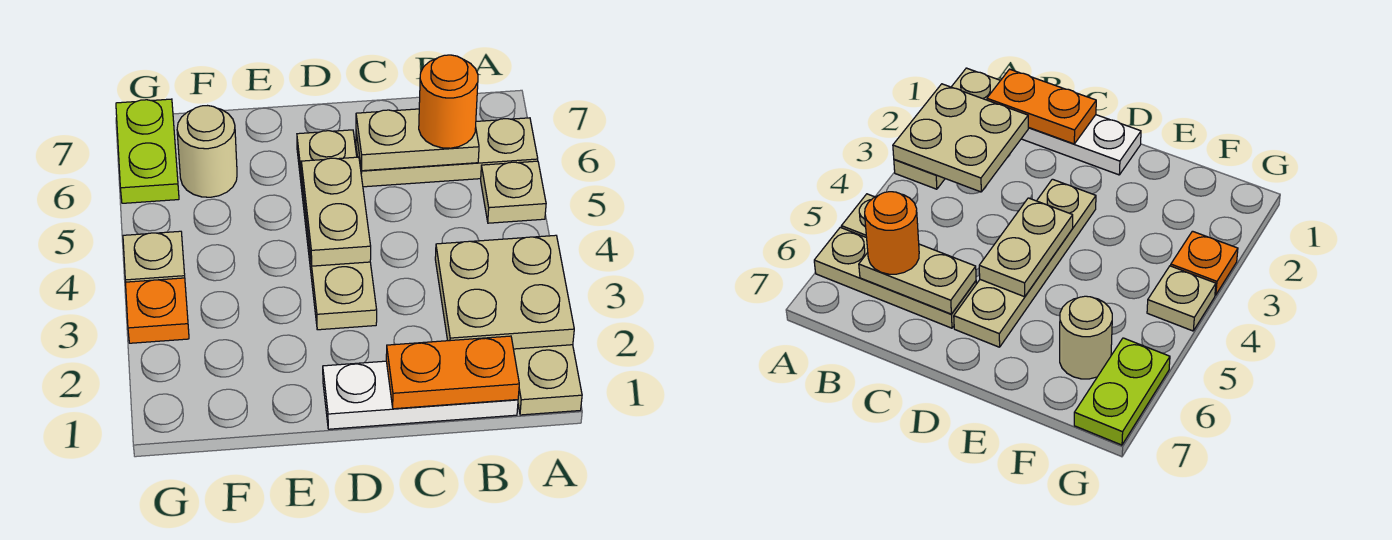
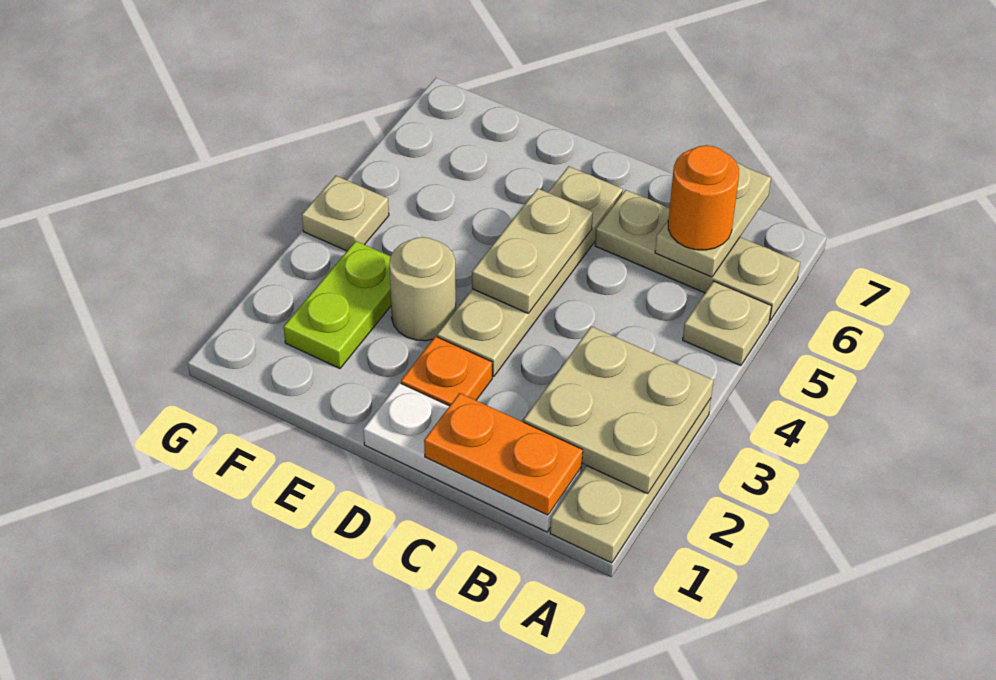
tan 1x2 plate [356,109,479,171] -> tan 1x2 plate turned to [655,163,771,277]
tan 1x1 round brick [177,106,237,197] -> tan 1x1 round brick moved to [389,237,456,341]
orange 1x1 plate [125,278,189,343] -> orange 1x1 plate moved to [401,336,492,406]
lime 1x2 plate [116,99,179,203] -> lime 1x2 plate moved to [284,241,391,369]

